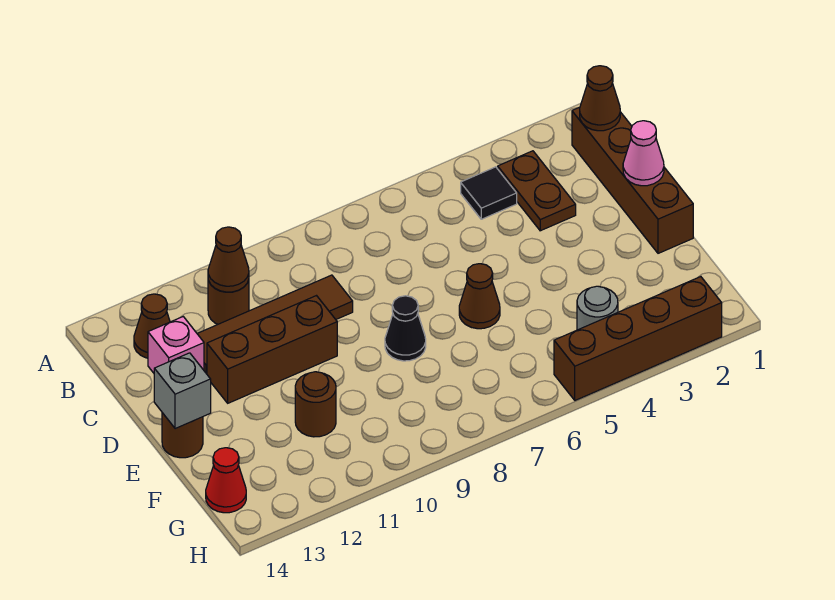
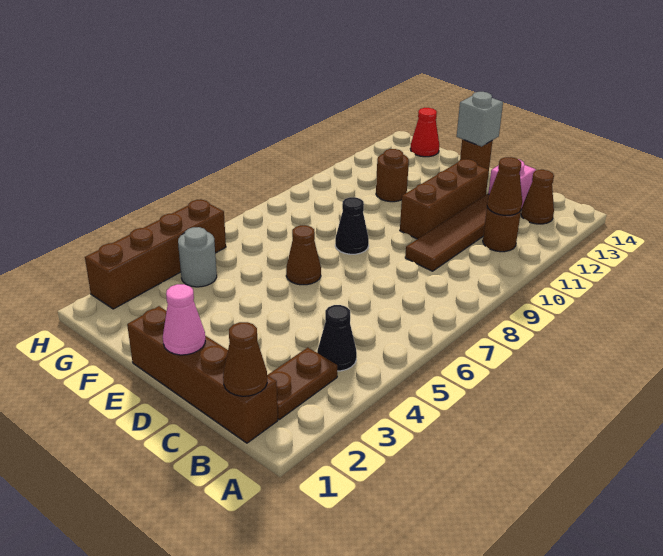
brown 1x2 plate [498,151,576,231] -> brown 1x2 plate turned to [268,348,337,419]
black 1x1 tile [461,167,517,219] -> black 1x1 cone [317,305,357,371]

